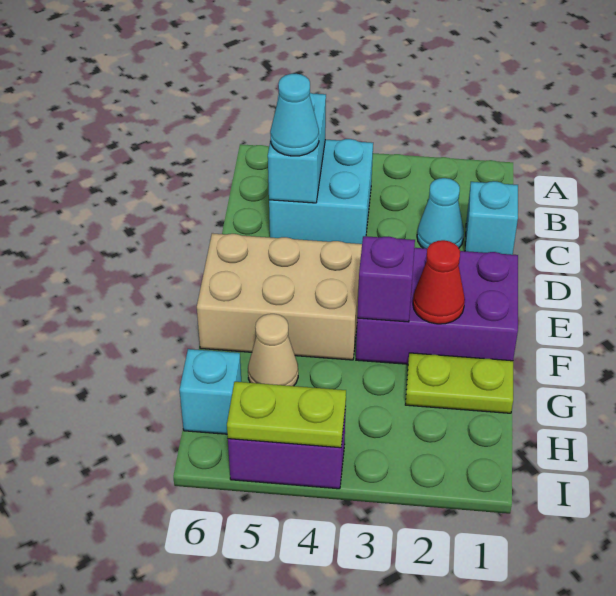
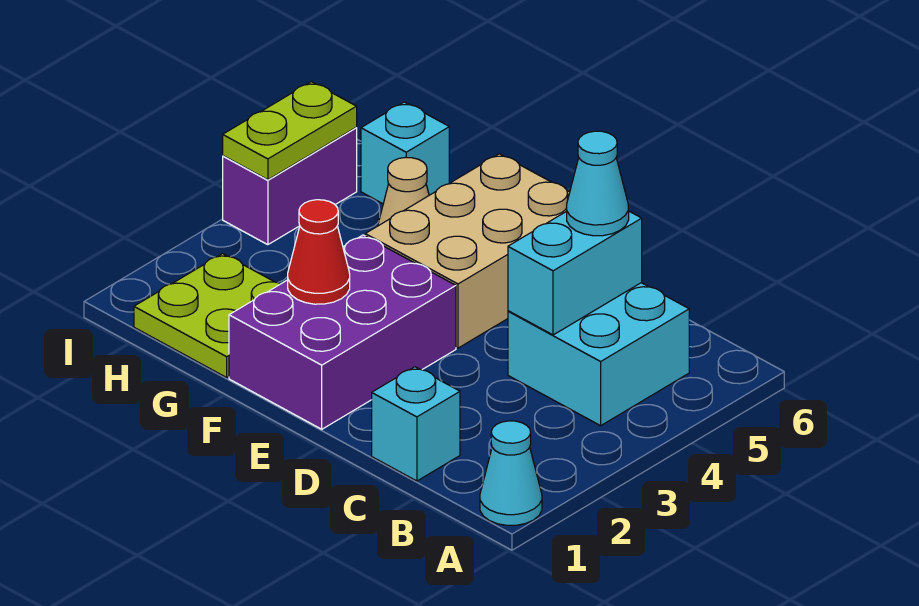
cyan 1x2 brick [268,93,326,203] -> cyan 1x2 brick turned to [508,211,642,335]
cyan 1x1 cone [417,178,464,249] -> cyan 1x1 cone moved to [480,421,542,525]
purple 1x1 brick [357,236,415,322] -> none
lime 1x2 plate [405,353,513,413] -> lime 2x2 plate [134,254,281,377]

